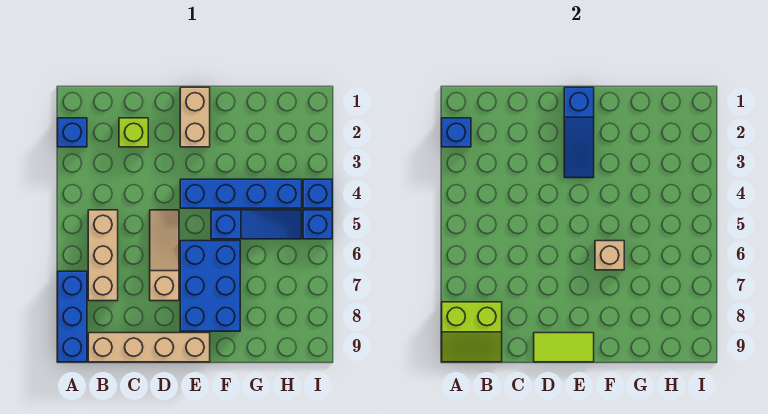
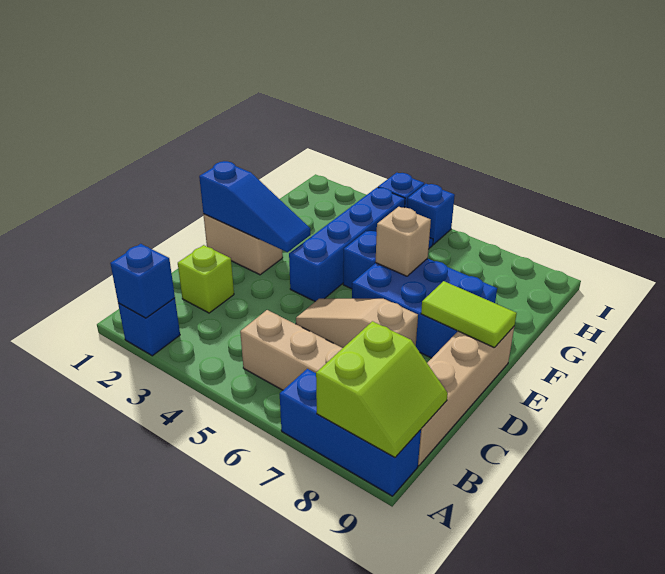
lime 1x2 tile [534,333,594,362] -> lime 1x2 tile turned to [421,281,517,348]

